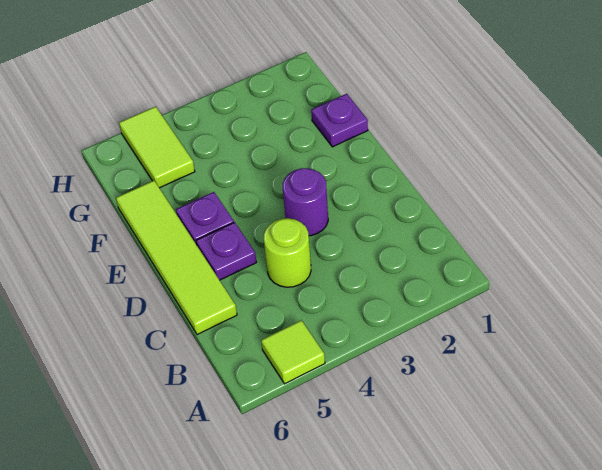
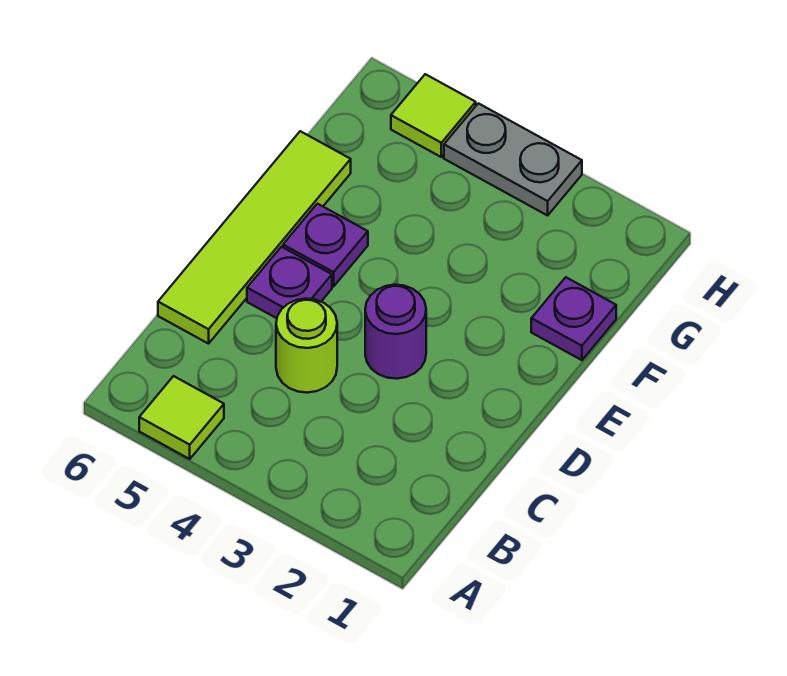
lime 1x2 tile [119,107,195,188] -> lime 1x1 tile [391,74,476,157]
none -> grey 1x2 plate [444,103,582,215]

